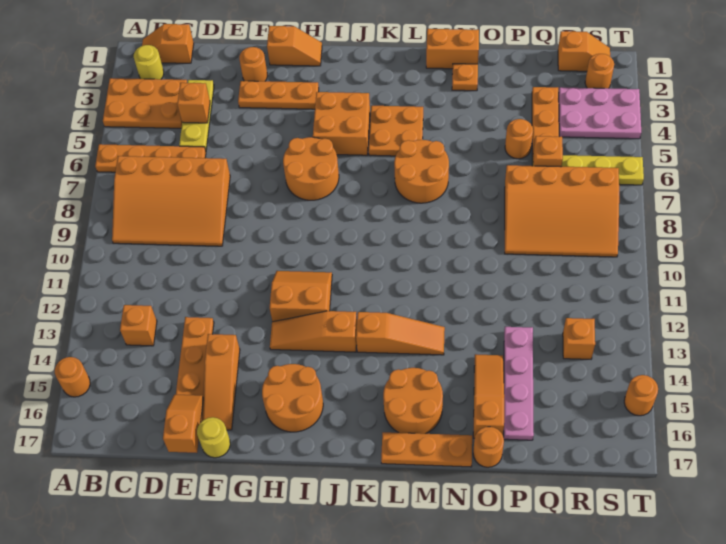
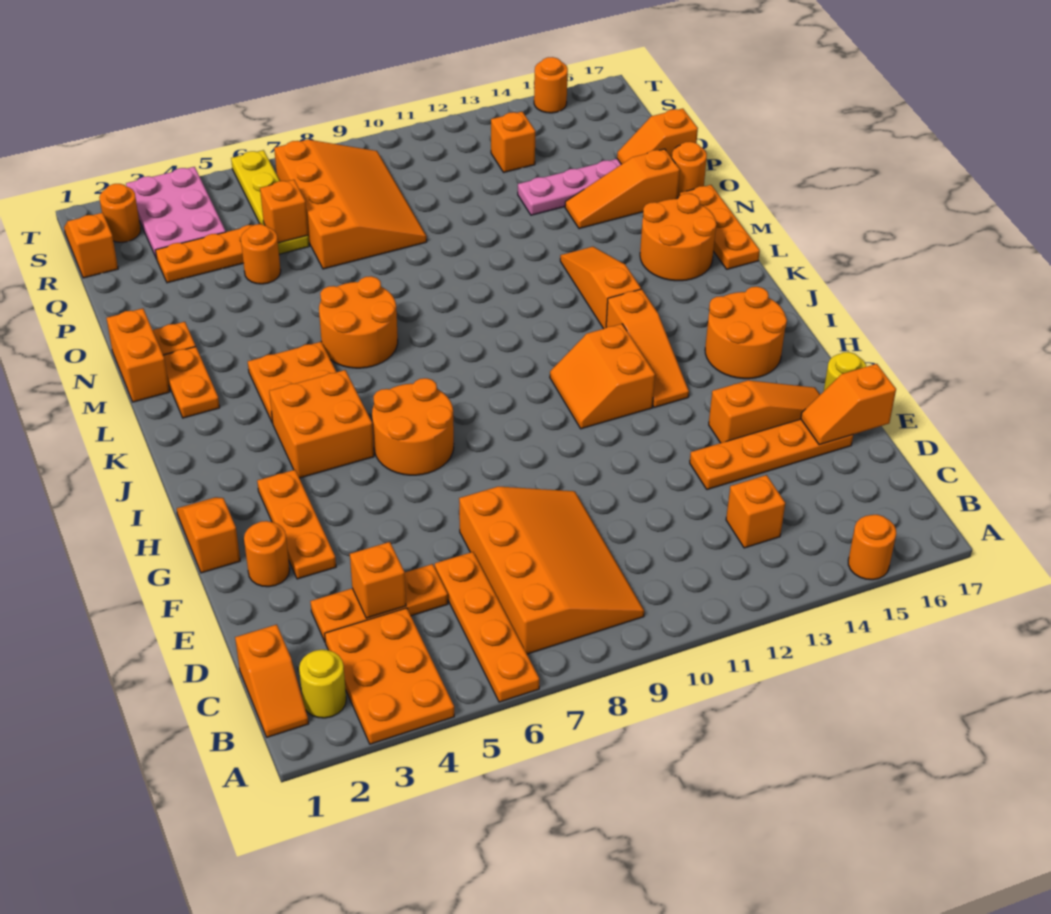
yellow 1x3 plate [179,80,214,150] -> orange 1x3 plate [310,564,448,642]
none -> orange 1x2 plate [163,347,220,418]
none -> orange 1x2 slope [617,109,698,164]

